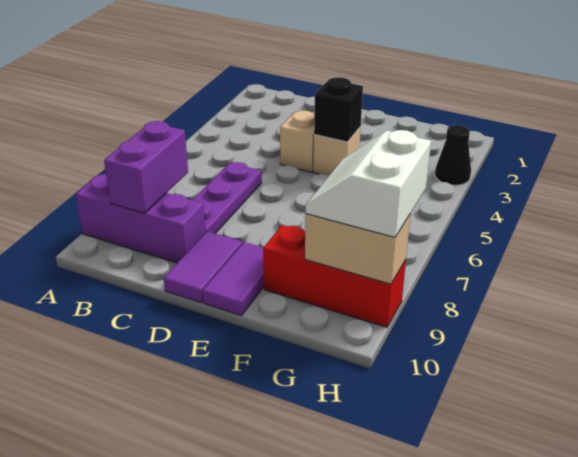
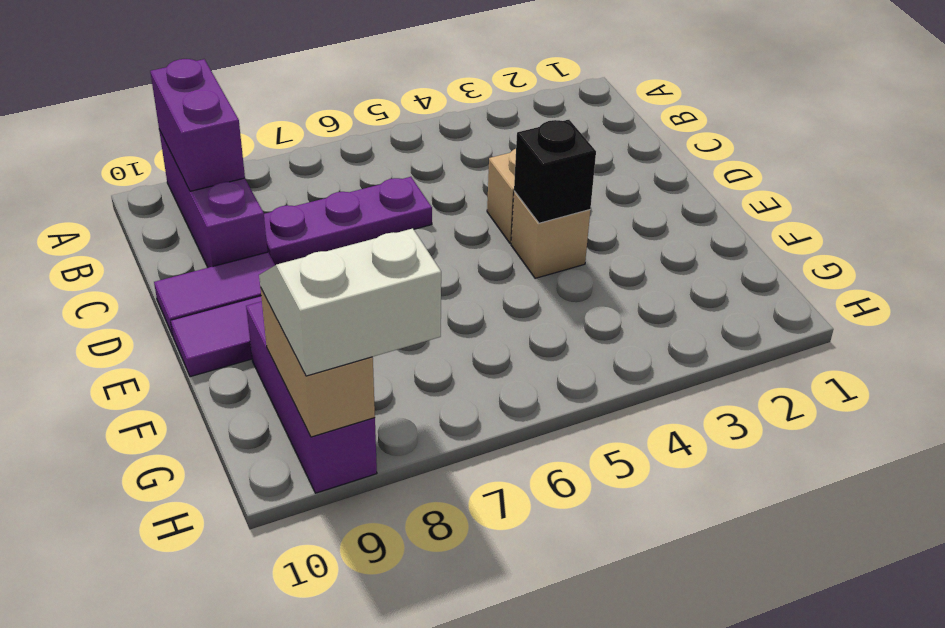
purple 1x2 brick [104,121,188,213] -> purple 1x2 brick turned to [150,59,245,191]
red 1x3 brick [263,225,406,327] -> purple 1x3 brick [246,302,377,493]
black 1x1 cone [435,125,471,185] -> none

